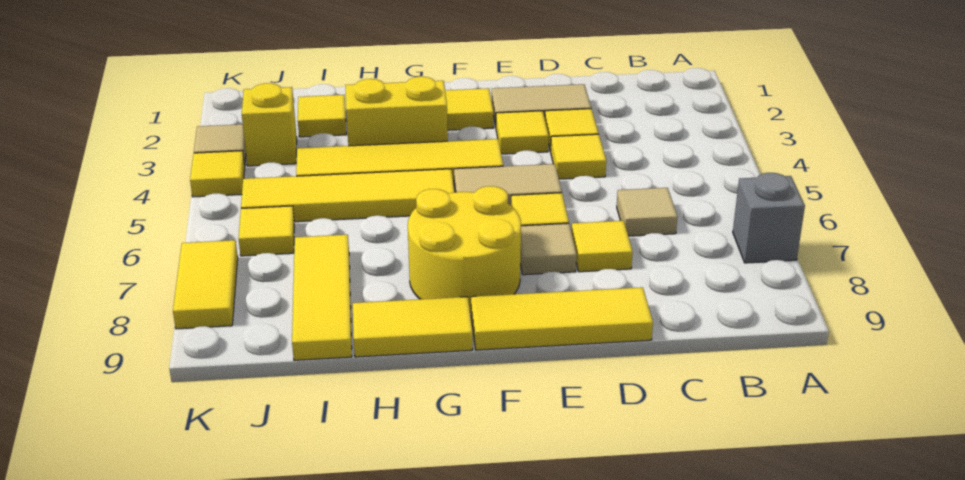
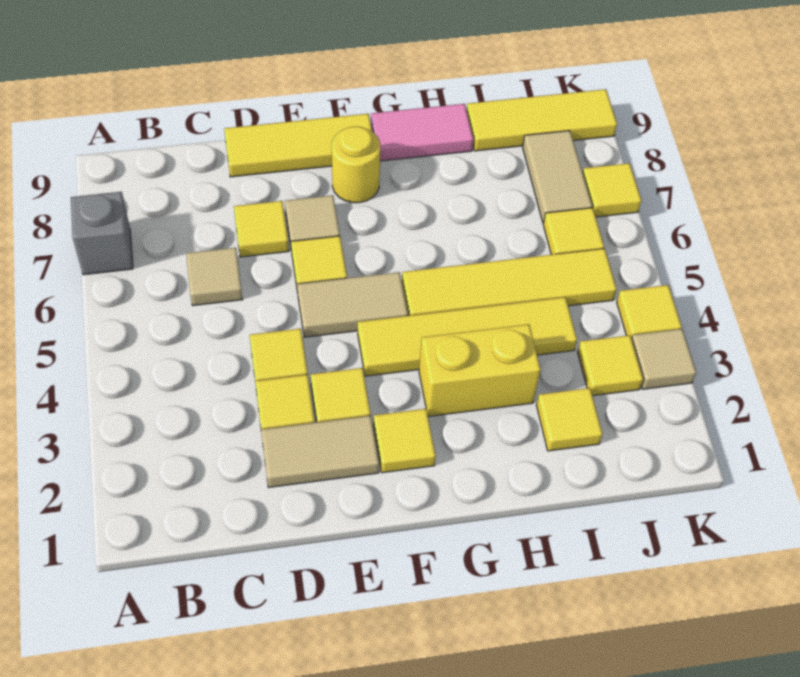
yellow 2x2 round brick [408,186,521,313] -> yellow 1x1 round brick [332,126,380,203]
yellow 1x2 tile [353,297,473,357] -> pink 1x2 tile [371,104,473,161]
yellow 1x3 tile [292,235,352,360] -> yellow 1x3 tile turned to [466,89,617,151]
yellow 1x1 brick [242,83,297,166] -> yellow 1x1 tile [578,335,643,396]
none -> tan 1x2 tile [523,131,592,223]
yellow 1x2 tile [173,240,238,329] -> yellow 1x1 tile [583,163,641,217]

